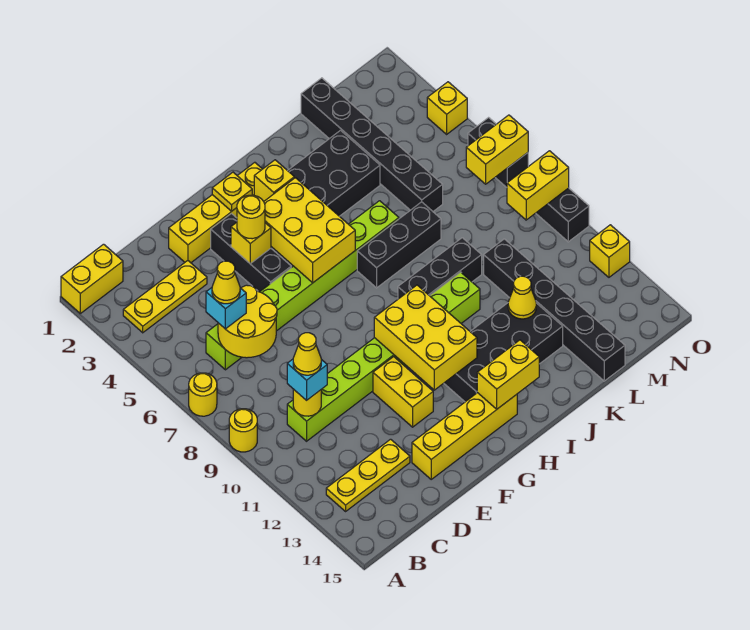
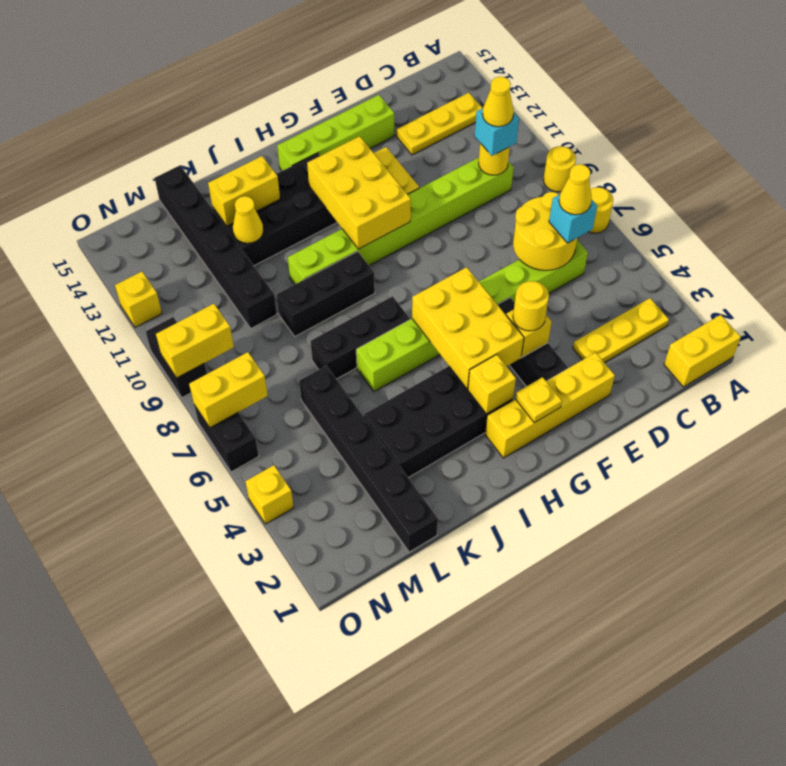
yellow 1x4 brick [412,393,517,479] -> lime 1x4 brick [277,95,394,171]
yellow 1x2 brick [477,340,539,409] -> yellow 1x2 brick moved to [208,156,280,226]

